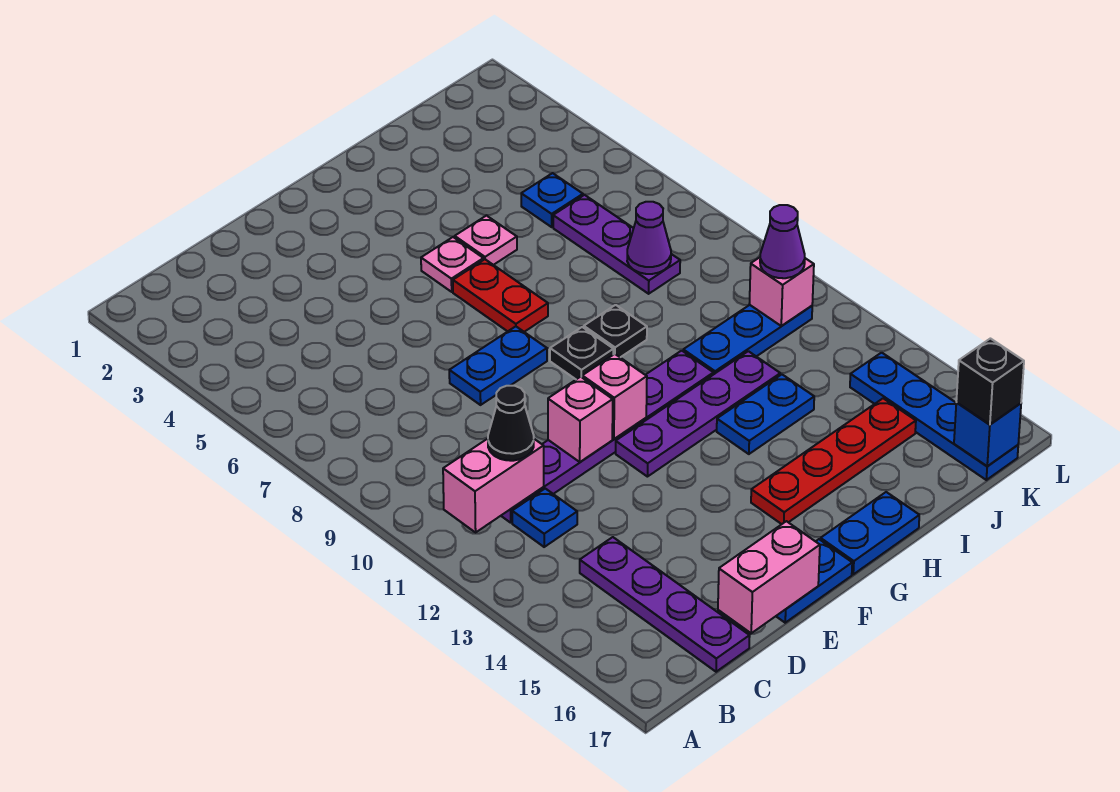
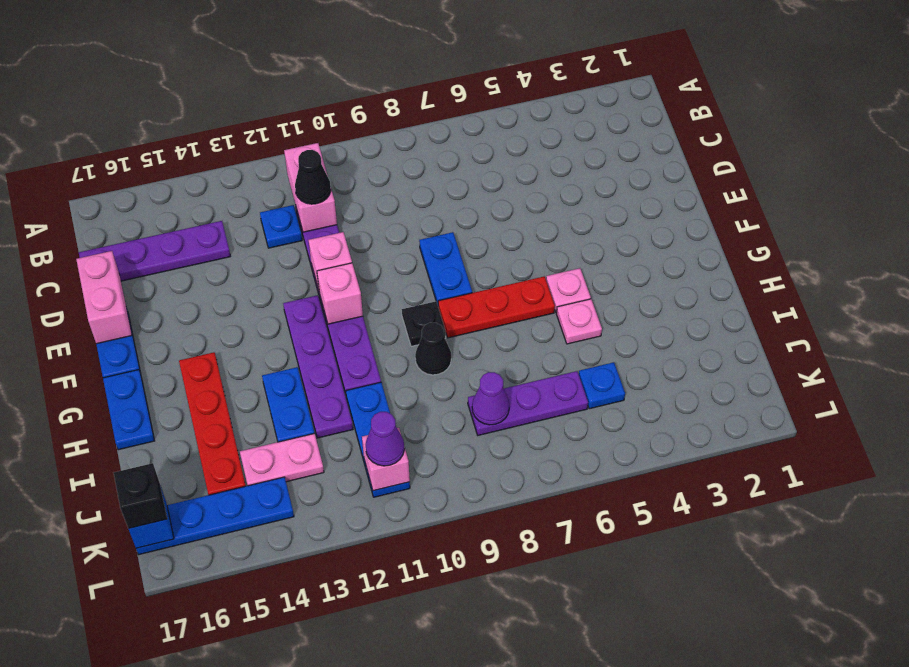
red 1x2 plate [453,259,548,332] -> red 1x3 plate [438,276,555,338]
black 1x1 plate [584,305,647,357] -> black 1x1 cone [415,323,451,375]
none -> pink 1x2 plate [240,433,324,486]

